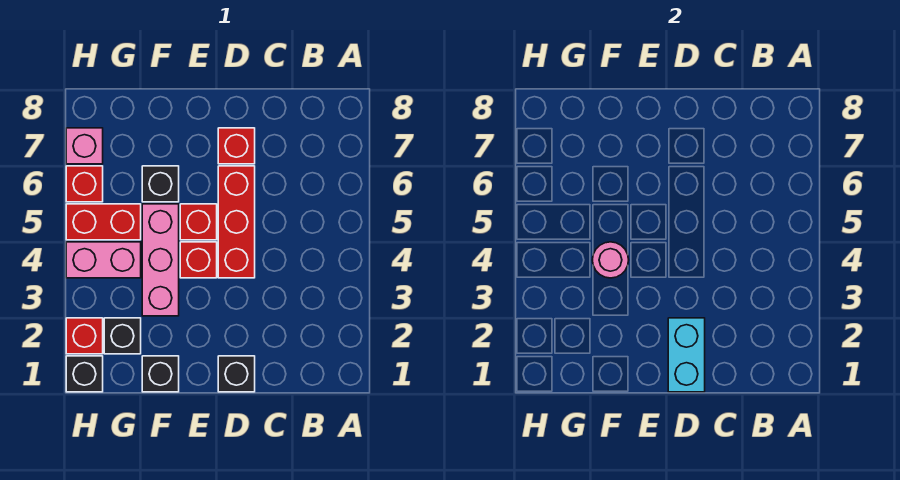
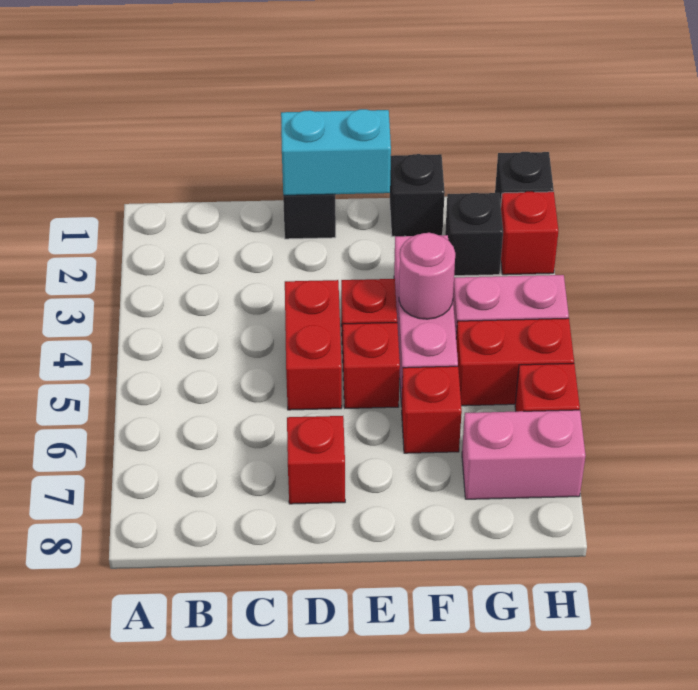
cyan 1x2 brick [668,318,705,392] -> cyan 1x2 brick turned to [281,109,391,195]
red 1x3 brick [218,166,255,278] -> red 1x2 brick [285,280,342,410]
black 1x1 brick [142,166,179,202] -> red 1x1 brick [402,366,462,453]
pink 1x1 brick [66,128,103,164] -> pink 1x2 brick [462,410,586,499]

